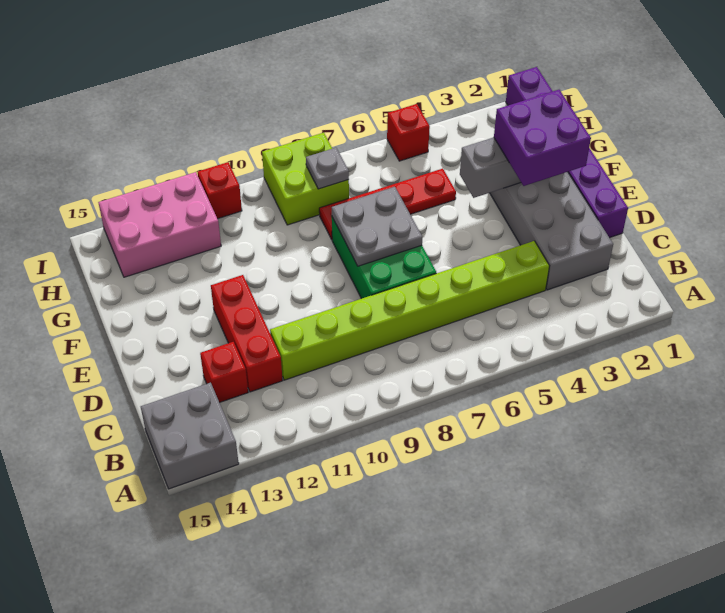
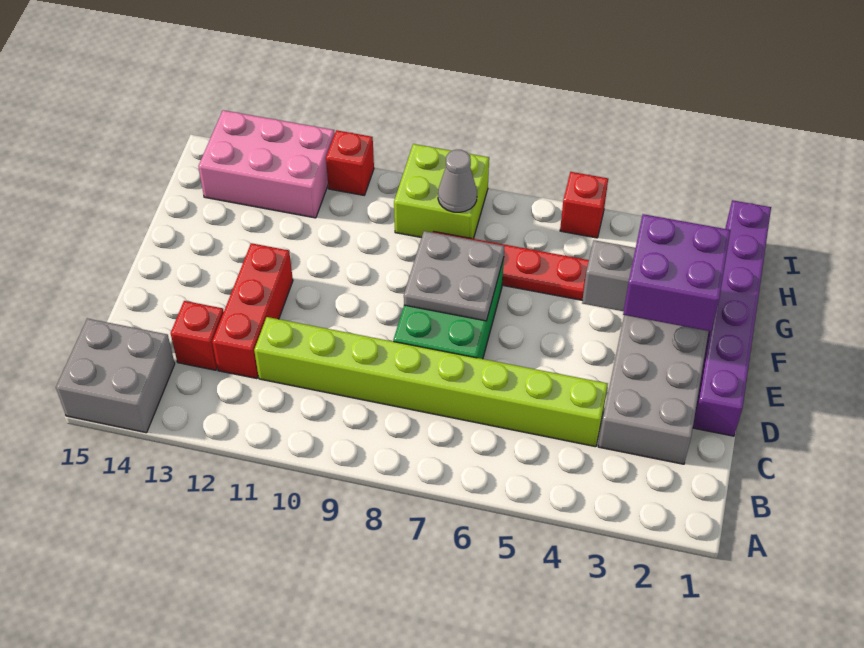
grey 1x1 plate [306,148,349,189] -> grey 1x1 cone [438,150,477,212]

